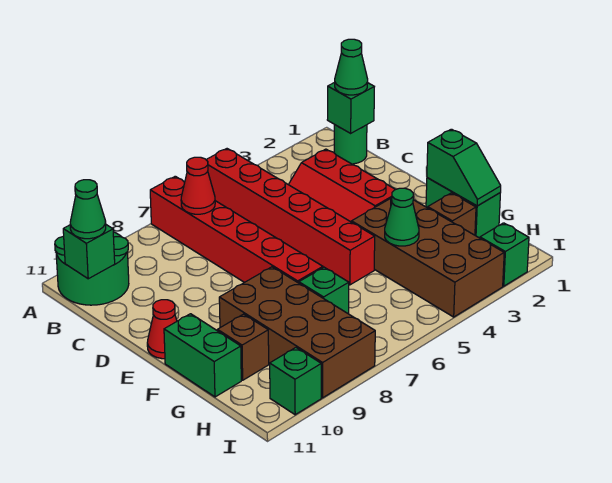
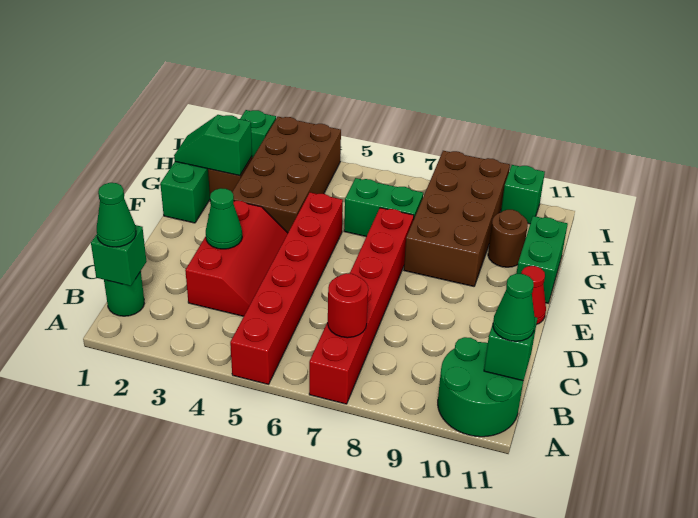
red 1x1 cone [181,157,215,214] -> red 1x1 round brick [328,273,368,338]
green 1x2 slope [427,129,501,206] -> green 1x2 slope turned to [174,115,252,176]
green 1x1 cone [385,188,419,246] -> green 1x1 cone moved to [206,188,242,249]
green 1x1 brick [299,267,349,314] -> green 1x2 brick [344,178,423,237]
brown 1x1 brick [217,314,269,380] -> brown 1x1 round brick [488,210,528,267]

